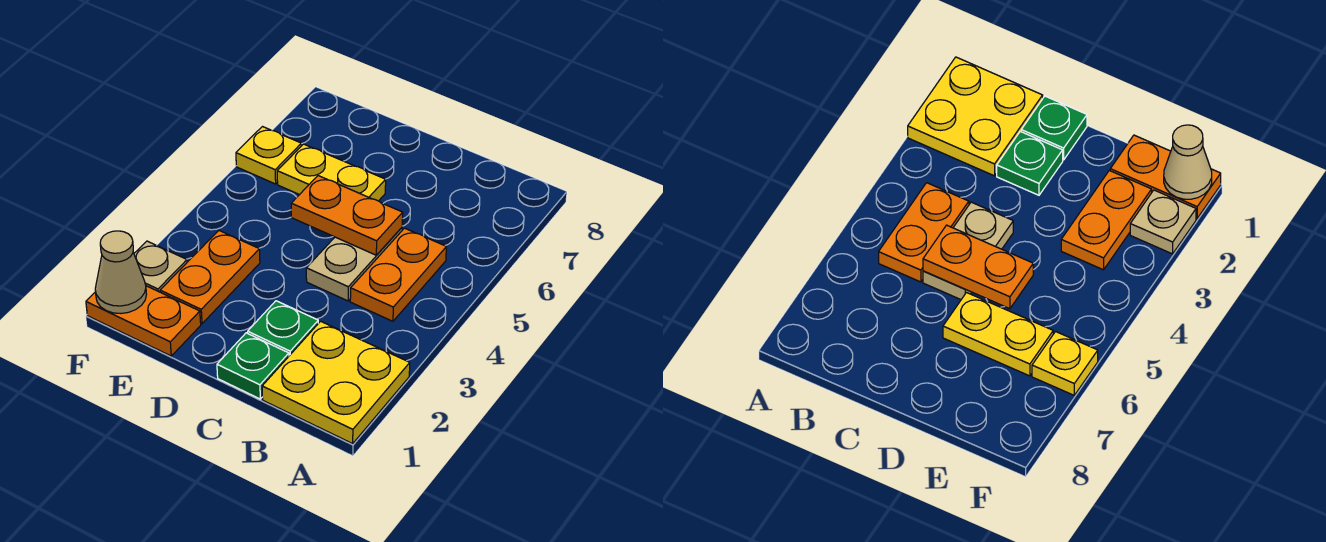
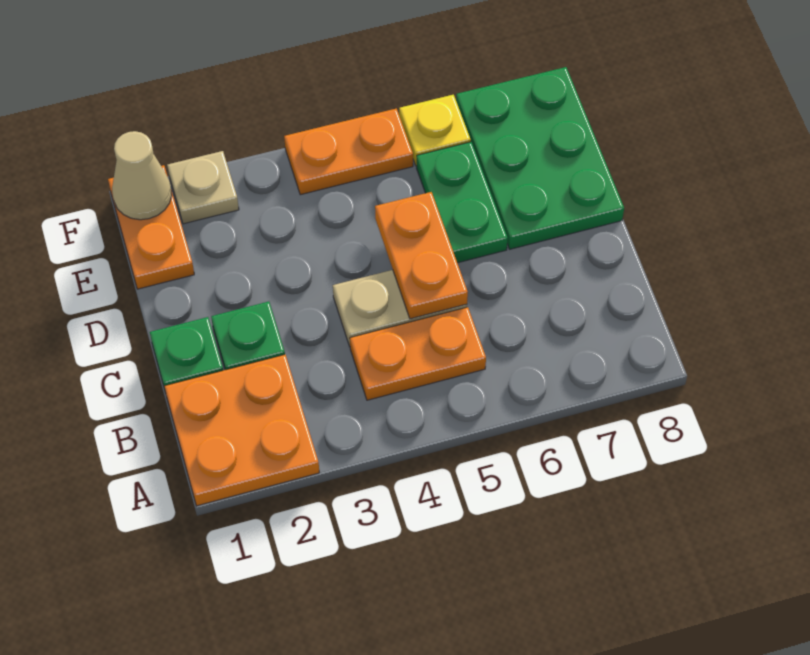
yellow 2x2 plate [262,321,410,444] -> orange 2x2 plate [164,355,319,506]
yellow 1x2 plate [277,144,386,201] -> green 1x2 plate [417,142,508,263]
none -> green 2x3 plate [456,67,624,249]
orange 1x2 plate [160,231,260,324] -> orange 1x2 plate moved to [284,109,413,195]

